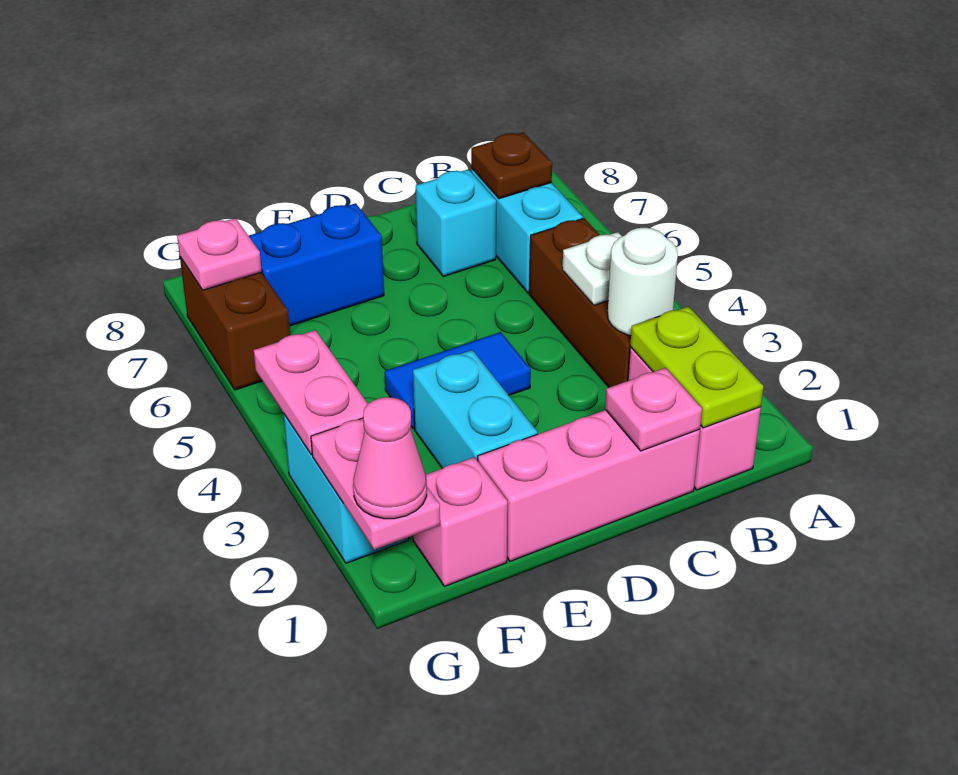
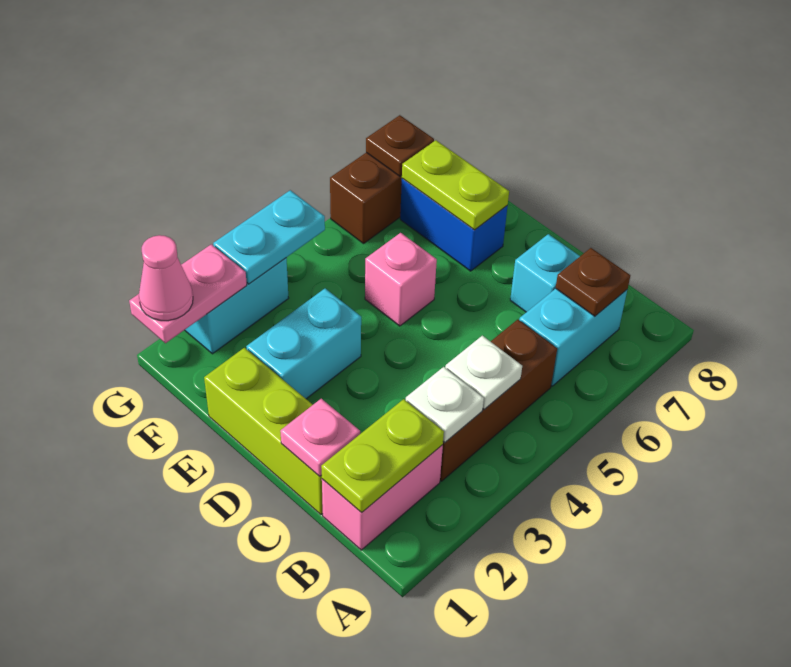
white 1x1 round brick [608,227,678,336] -> white 1x1 plate [406,367,484,443]
pink 1x3 brick [478,410,700,561] -> lime 1x3 brick [204,348,323,515]
blue 1x2 tile [385,332,531,429] -> none
none -> lime 1x2 plate [402,140,509,230]
pink 1x1 brick [413,457,508,587] -> pink 1x1 brick moved to [365,233,437,326]
pink 1x2 plate [254,330,368,455] -> cyan 1x2 plate [213,190,325,284]
pink 1x1 plate [177,218,262,290] -> brown 1x1 plate [366,115,434,176]

